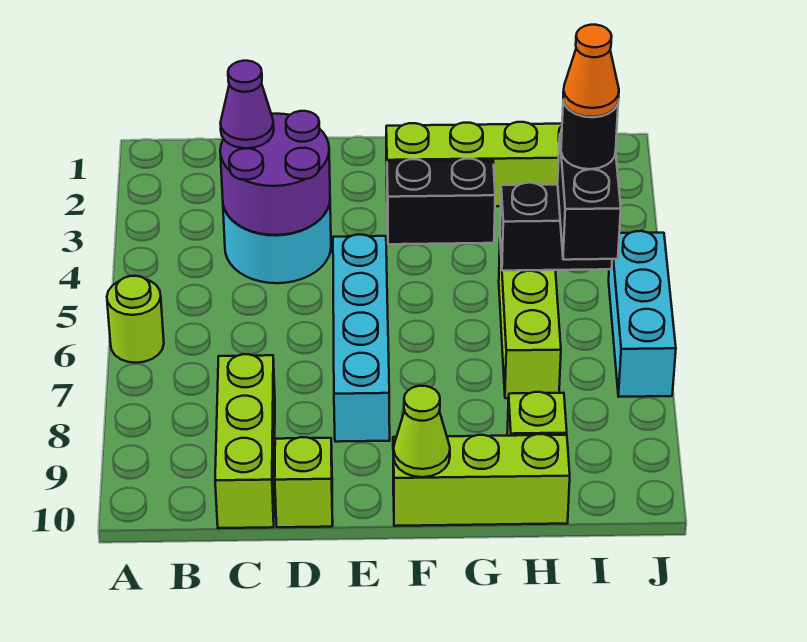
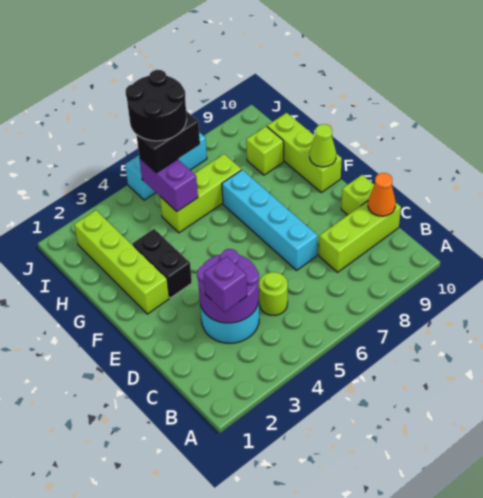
lime 1x1 round brick [107,276,164,363] -> lime 1x1 round brick moved to [259,272,288,315]
purple 1x1 cone [220,61,274,148] -> purple 1x1 brick [204,256,247,312]
cyan 1x4 brick [333,235,390,442] -> cyan 1x4 brick turned to [222,170,318,270]
black 1x2 brick [500,183,612,271] -> purple 1x2 brick [139,158,198,211]
black 1x1 round brick [561,100,618,169] -> black 2x2 round brick [125,70,187,141]
orange 1x1 cone [563,25,619,117] -> orange 1x1 cone moved to [368,173,396,216]

